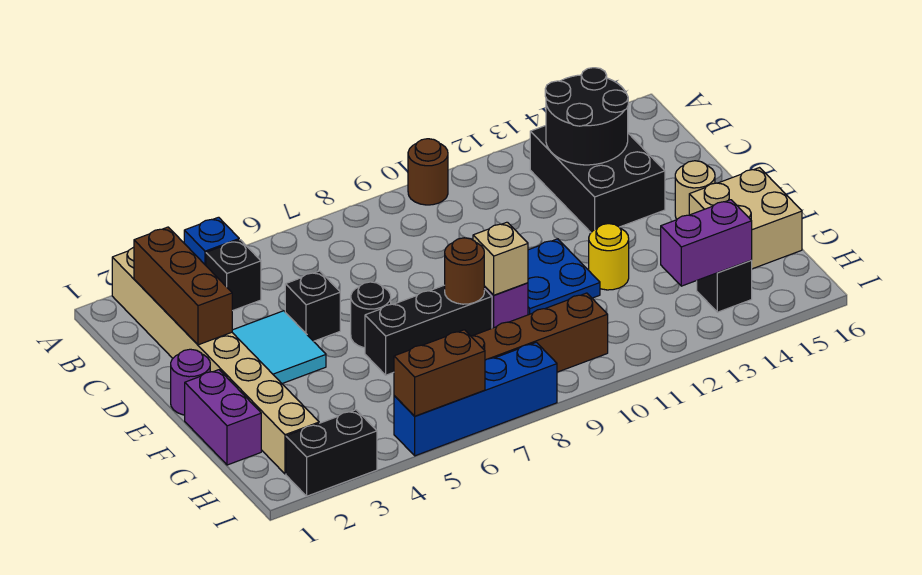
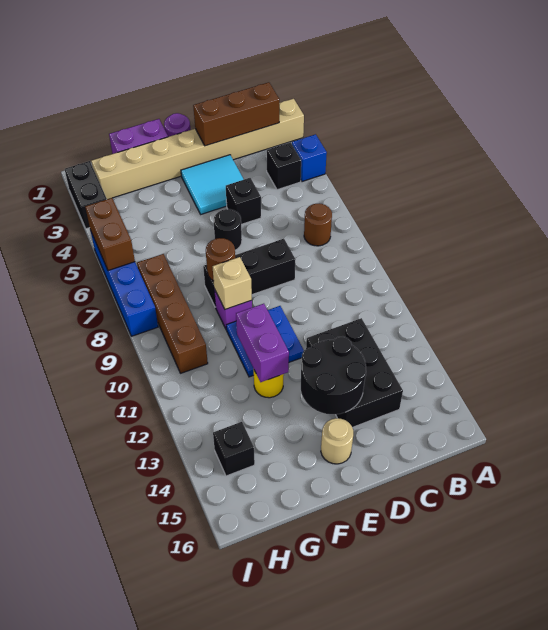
brown 1x1 round brick [408,139,448,205] -> brown 1x1 round brick moved to [304,203,332,246]
black 2x3 brick [530,126,665,232] -> black 2x3 brick turned to [306,318,403,427]
black 2x2 round brick [545,68,628,165] -> black 2x2 round brick moved to [301,337,366,414]
black 1x3 brick [365,285,492,375] -> black 1x3 brick turned to [203,239,295,307]
tan 2x2 brick [689,168,802,269] -> none
purple 1x2 brick [661,200,752,286] -> purple 1x2 brick moved to [236,304,289,382]

